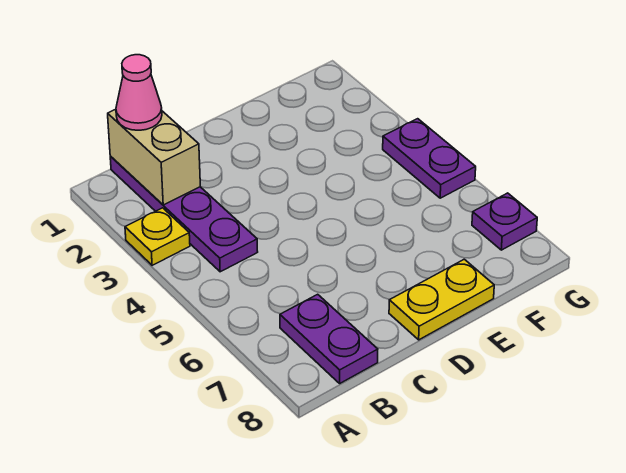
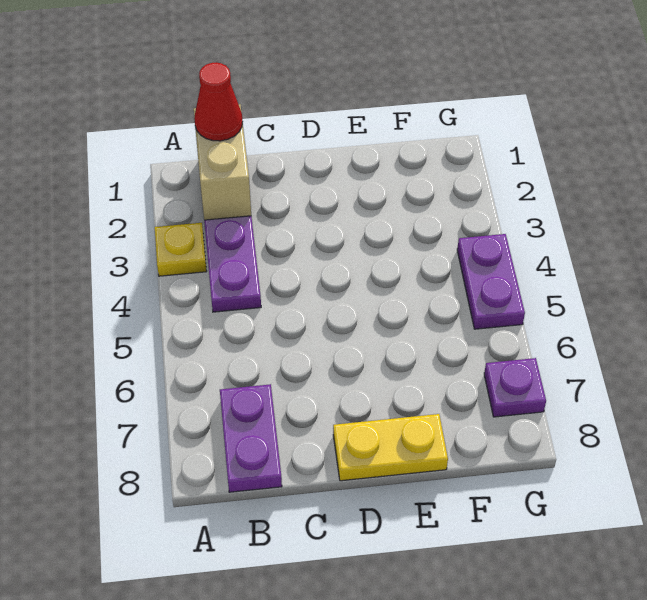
pink 1x1 cone [116,55,162,130] -> red 1x1 cone [194,63,243,141]

